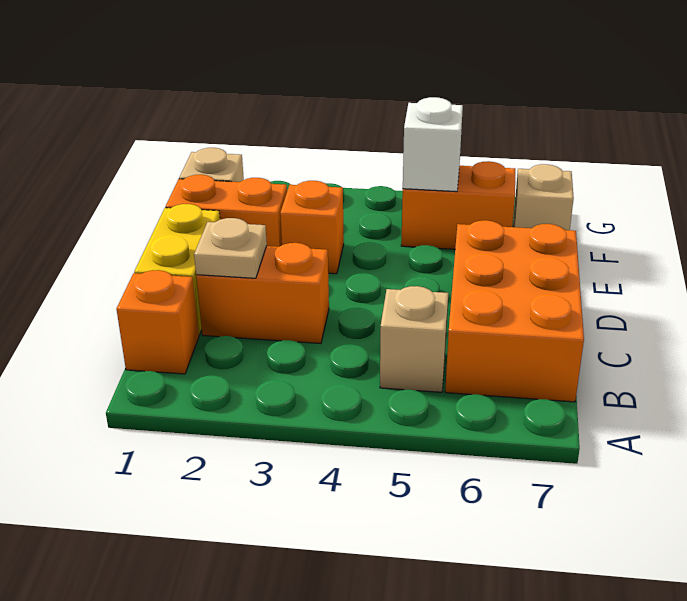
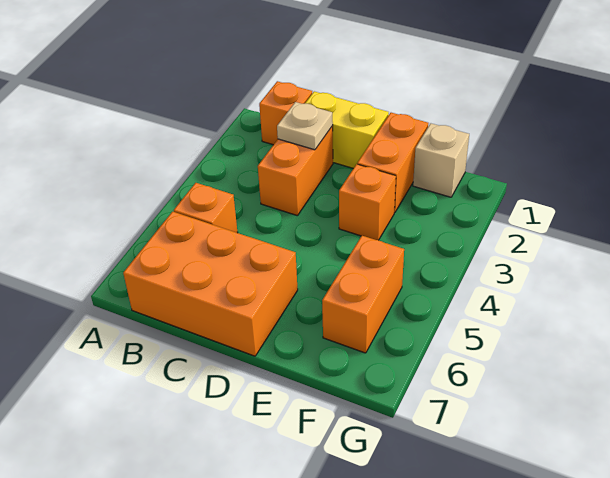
tan 1x1 brick [380,286,448,392] -> orange 1x1 brick [174,183,238,233]
white 1x1 brick [403,97,463,192] -> none
tan 1x1 brick [513,164,574,230] -> none

